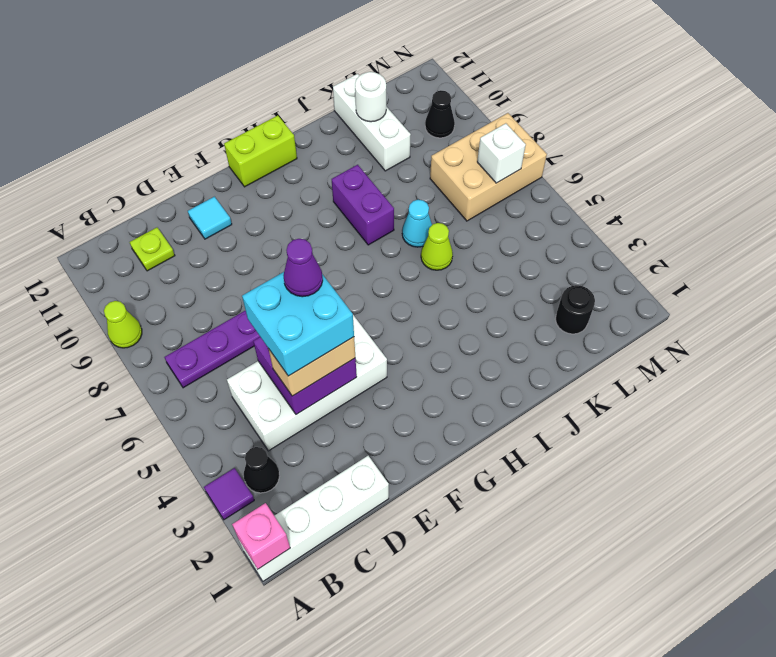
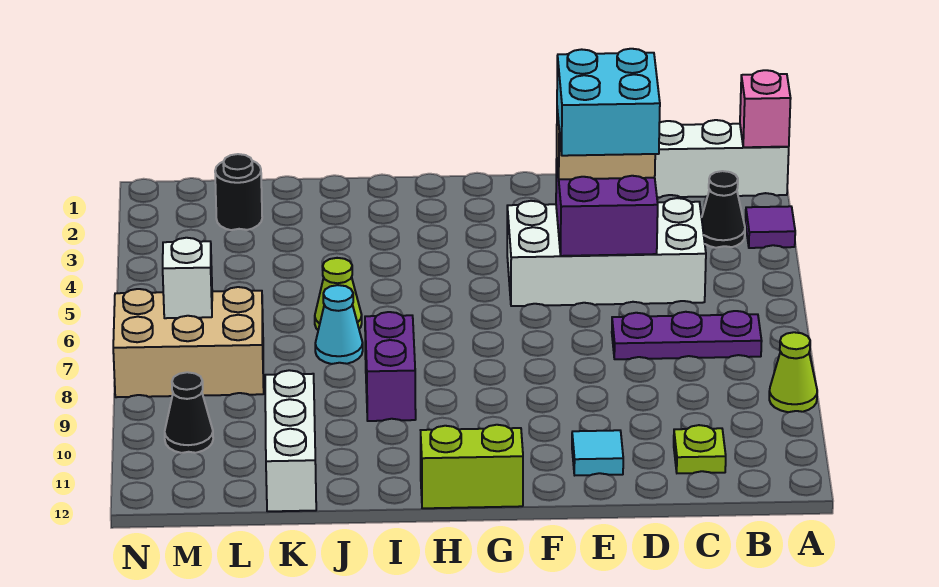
purple 1x1 cone [283,239,323,297] -> none
white 1x1 round brick [355,72,386,122] -> none

